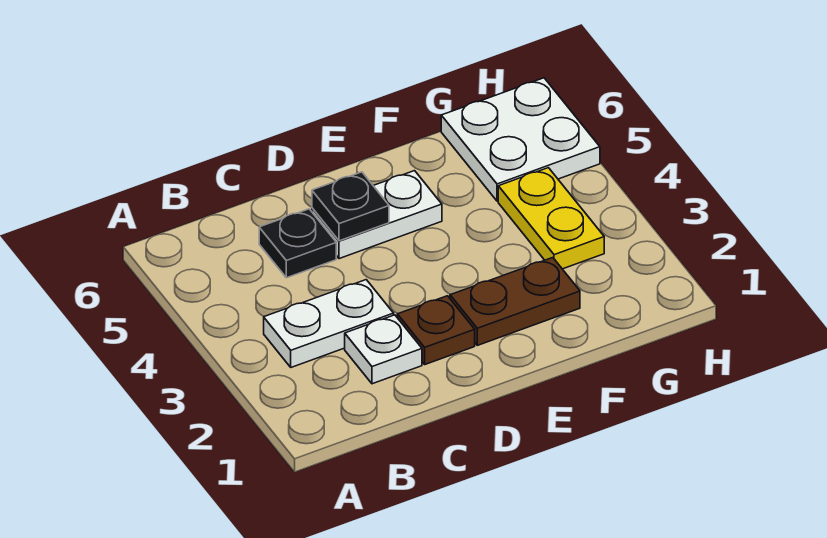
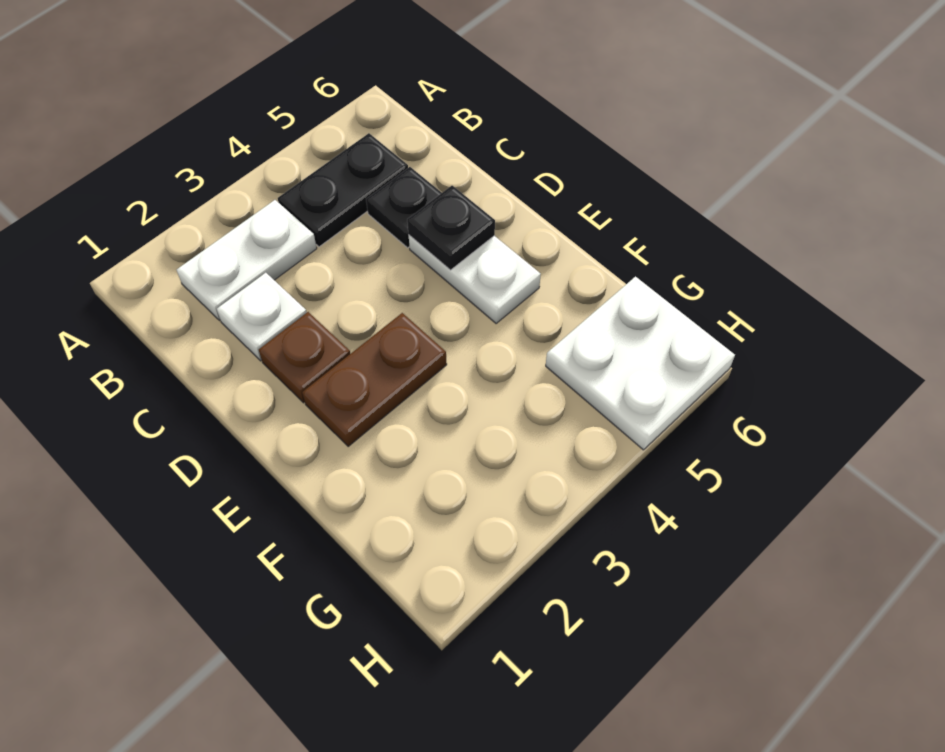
white 1x2 plate [264,280,394,367] -> white 1x2 plate turned to [177,200,317,321]
none -> black 1x2 plate [278,133,408,247]
brown 1x2 plate [450,258,580,345] -> brown 1x2 plate turned to [302,313,447,446]
yellow 1x2 plate [498,168,604,269] -> none

